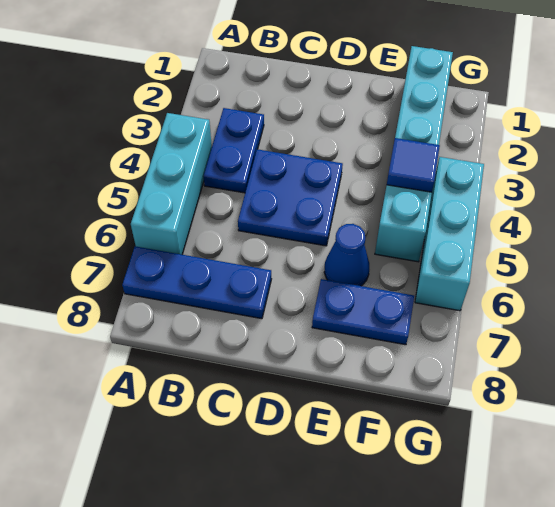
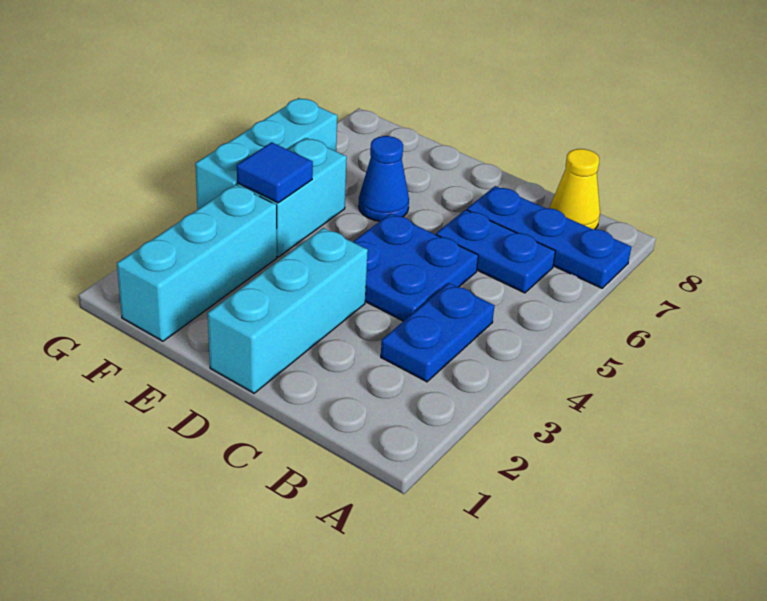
cyan 1x3 brick [131,113,212,255] -> cyan 1x3 brick moved to [208,228,368,393]
none -> yellow 1x1 cone [550,149,600,229]
blue 1x2 plate [312,279,414,345] -> blue 1x2 plate moved to [436,210,555,293]

